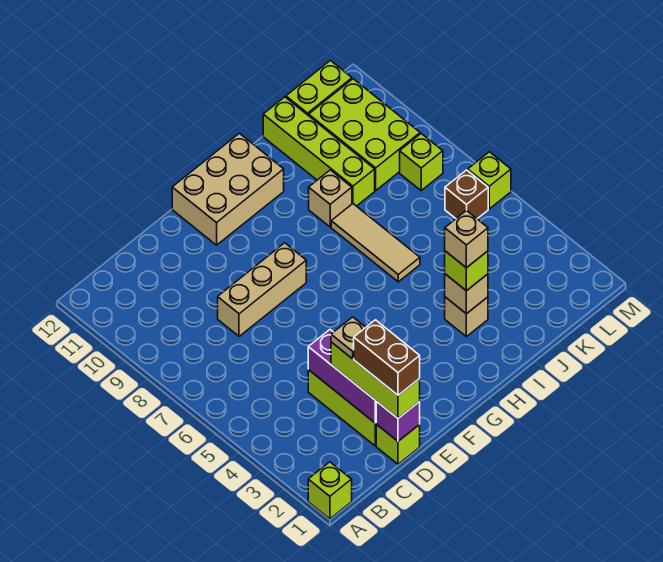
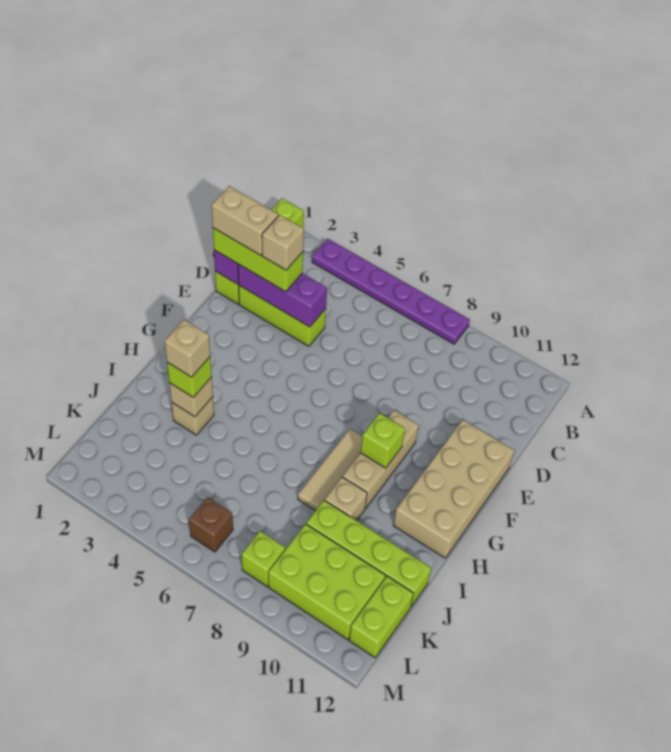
none -> purple 1x6 plate [312,239,470,344]
brown 1x2 brick [354,320,420,395] -> tan 1x2 brick [212,186,278,255]
tan 1x1 plate [331,317,366,359] -> tan 1x1 brick [262,215,304,270]
tan 1x3 brick [218,243,306,336] -> tan 1x3 brick moved to [343,410,419,508]
tan 2x3 brick [172,133,284,245] -> tan 2x4 brick [393,420,514,558]
tan 1x3 tile [331,204,420,282] -> tan 1x3 tile turned to [298,429,362,511]
lime 1x1 brick [468,152,511,209] -> lime 1x1 brick moved to [361,413,405,468]

